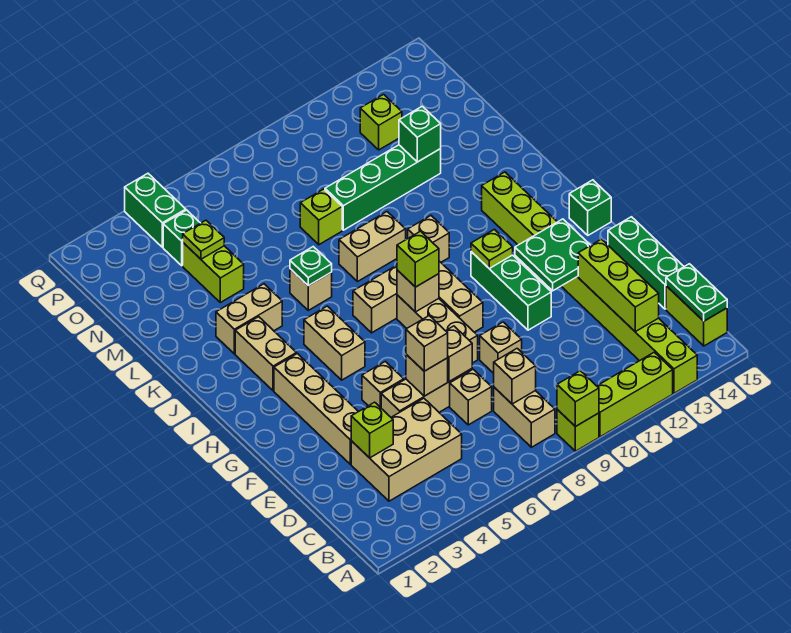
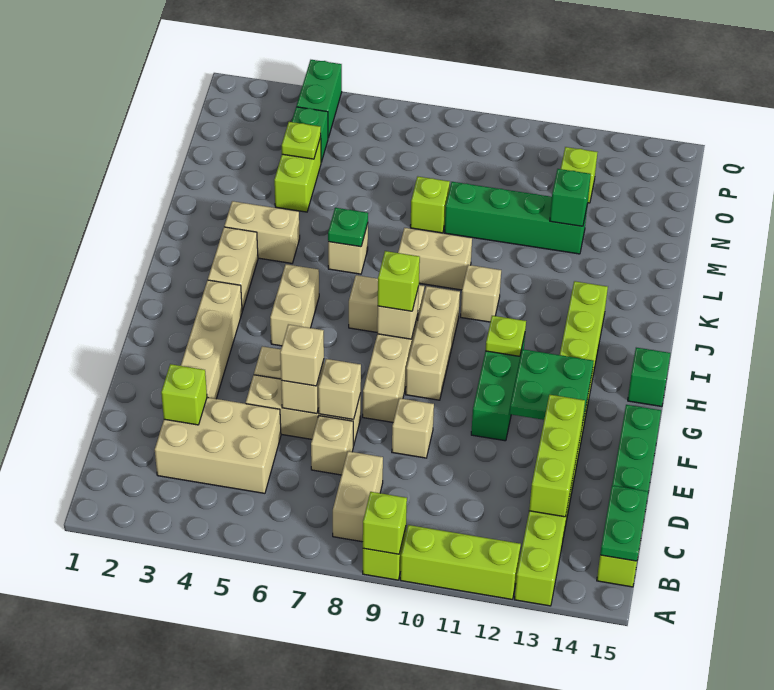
tan 1x1 brick [494,349,536,404] -> none

